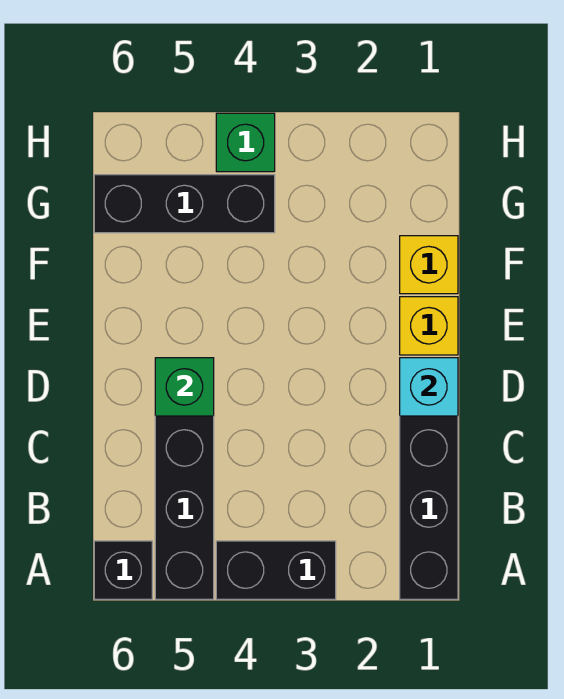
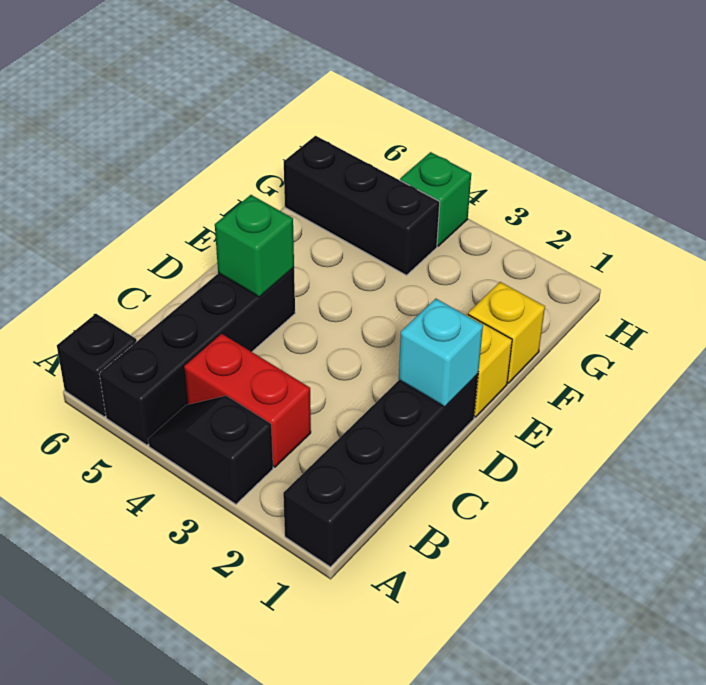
black 1x2 brick [216,541,336,599] -> black 1x2 slope [148,396,273,504]
none -> red 1x2 brick [184,334,311,467]

